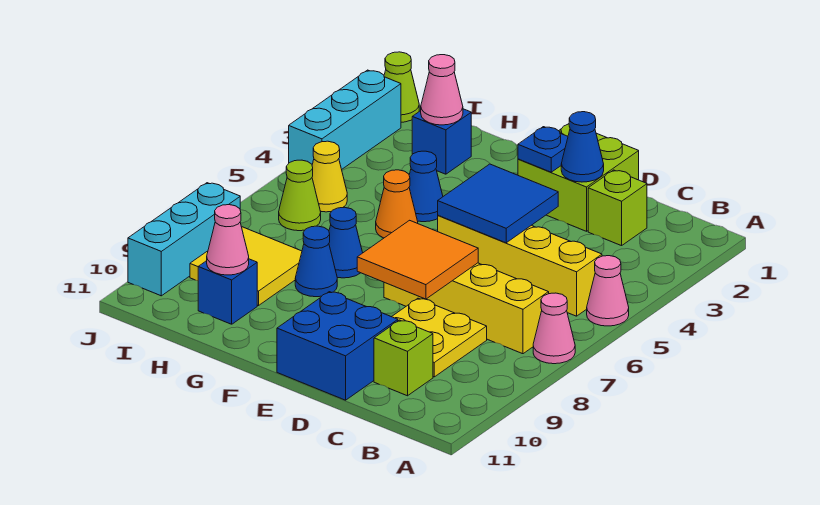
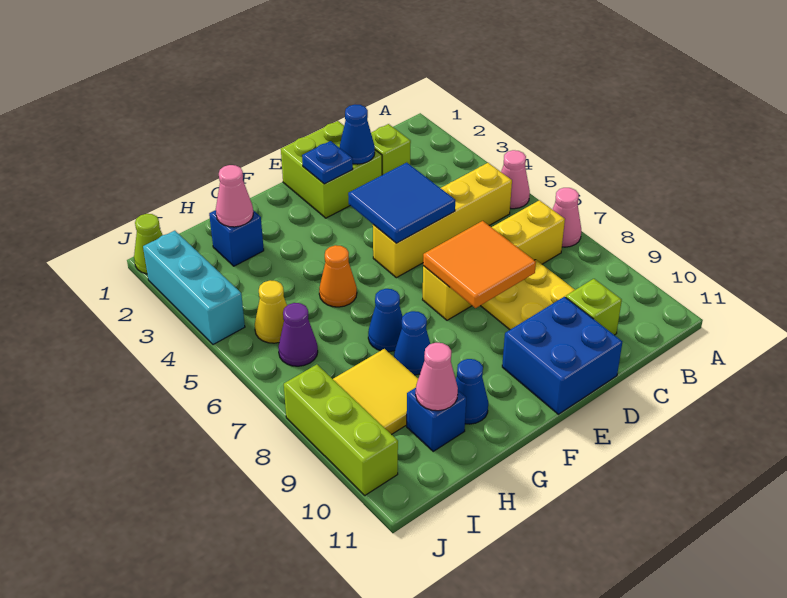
blue 1x1 cone [409,151,443,222] -> blue 1x1 cone moved to [456,359,488,424]
lime 1x1 cone [279,160,321,231] -> purple 1x1 cone [278,303,318,366]
cyan 1x3 brick [128,183,240,296] -> lime 1x3 brick [284,364,398,495]

